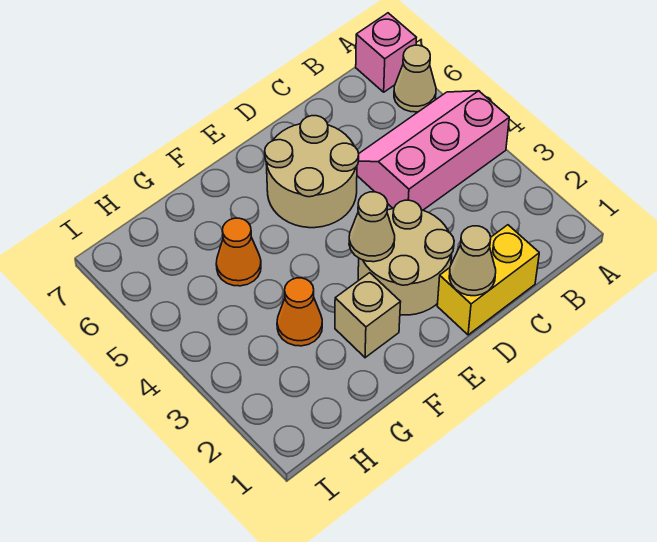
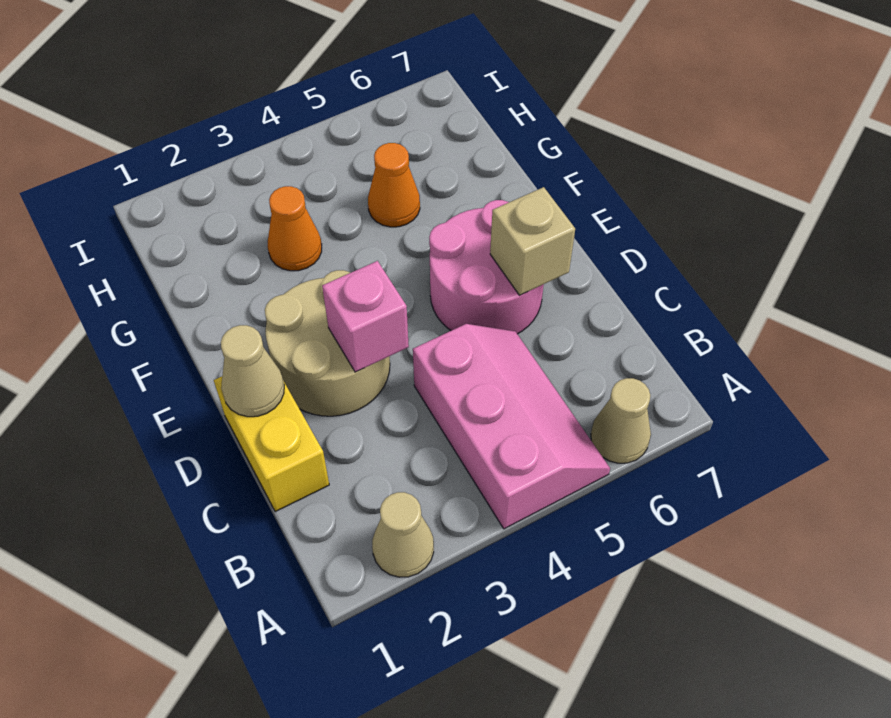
pink 1x1 brick [356,13,417,92] -> pink 1x1 brick moved to [322,261,409,372]
tan 2x2 round brick [265,116,359,228] -> pink 2x2 round brick [429,200,544,334]
tan 1x1 cone [349,192,395,262] -> tan 1x1 cone moved to [372,492,434,577]
tan 1x1 brick [335,273,401,358] -> tan 1x1 brick moved to [490,187,575,296]

